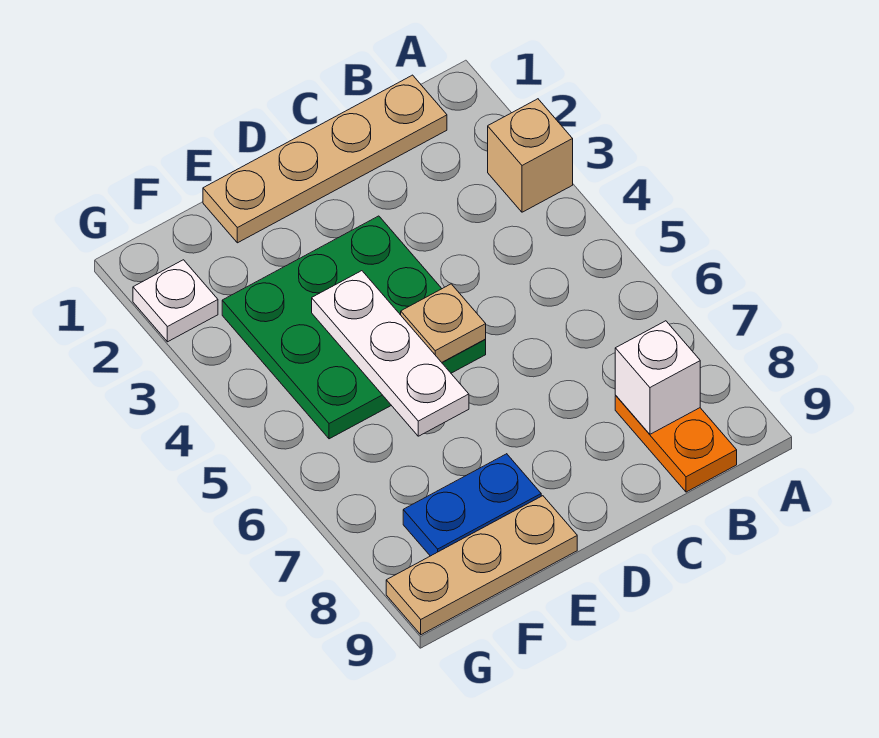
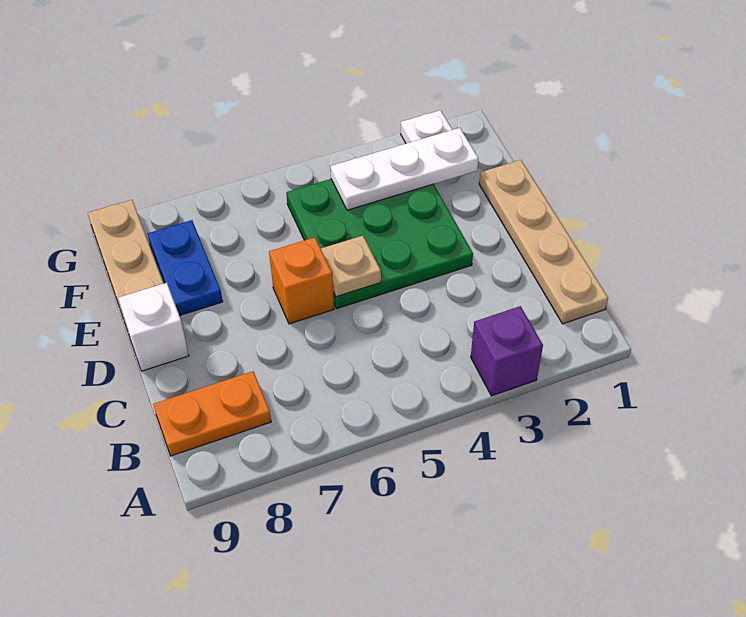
tan 1x1 brick [488,99,573,212] -> purple 1x1 brick [471,306,543,396]
white 1x1 brick [615,321,700,434] -> white 1x1 brick moved to [118,283,189,371]
none -> orange 1x1 brick [269,237,334,324]
white 1x3 plate [312,271,469,436] -> white 1x3 plate moved to [330,128,478,210]

